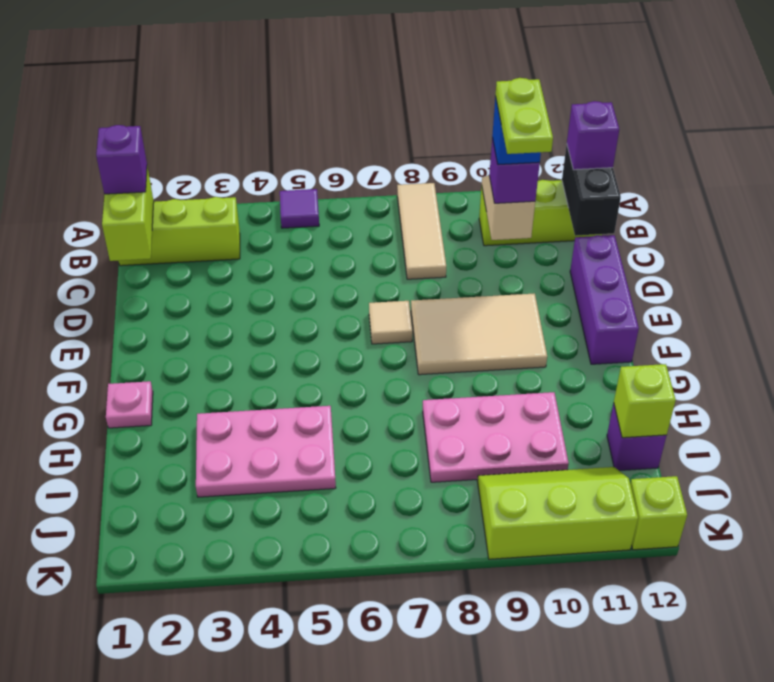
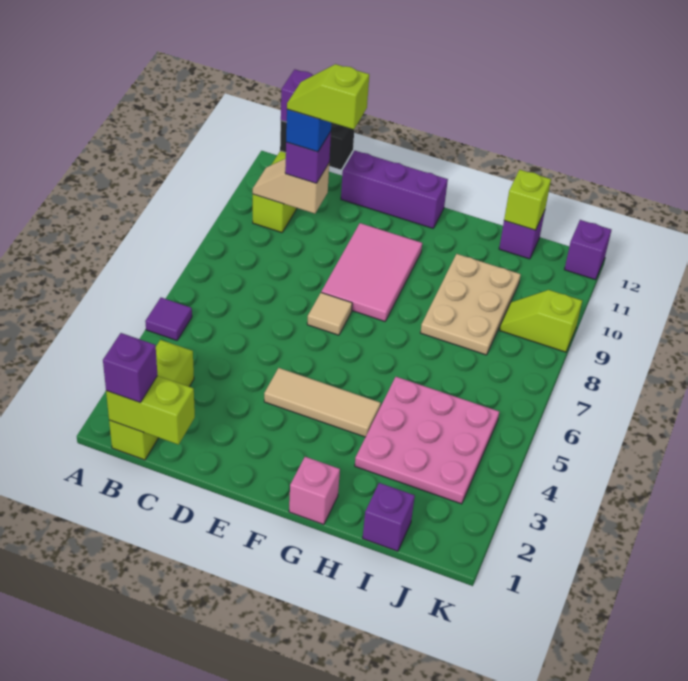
tan 1x3 tile [397,183,446,279] -> tan 1x3 tile moved to [264,368,381,437]
lime 1x2 plate [496,78,553,154] -> lime 1x2 slope [287,64,369,129]
tan 2x3 tile [411,293,547,375] -> pink 2x3 tile [321,223,422,321]
pink 1x1 plate [106,381,153,428] -> pink 1x1 brick [289,457,340,525]
pink 2x3 plate [196,406,336,497] -> pink 3x3 plate [355,377,499,504]
pink 2x3 plate [423,392,569,482] -> tan 2x3 plate [421,254,521,355]
none -> purple 1x1 brick [363,483,415,551]
lime 2x3 slope [477,467,638,559] -> lime 1x2 slope [500,290,582,352]
lime 1x1 brick [630,476,687,550] -> purple 1x1 brick [564,220,611,280]

